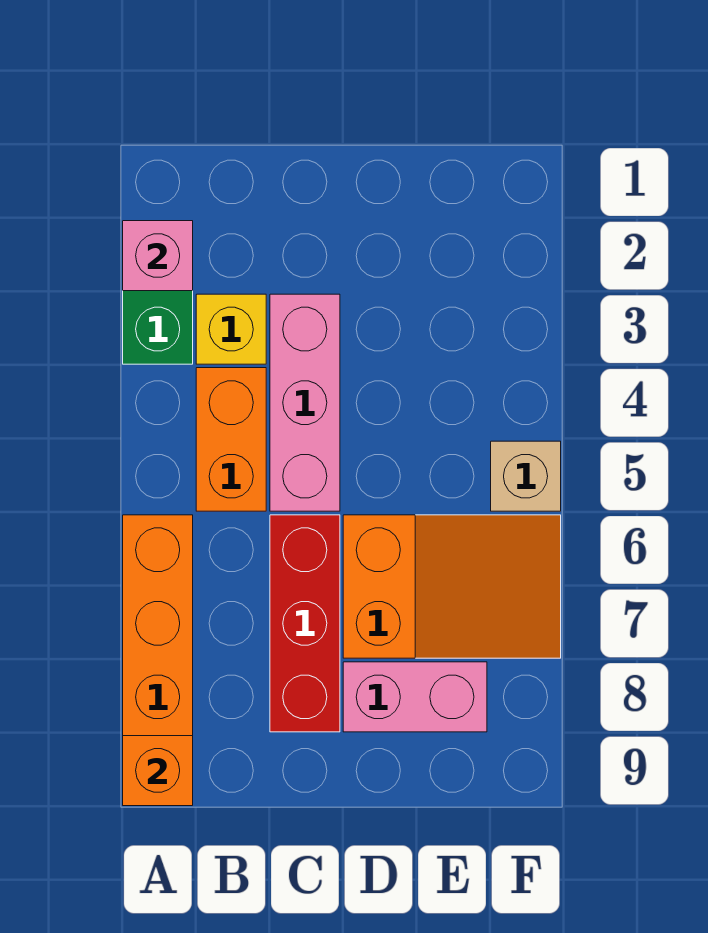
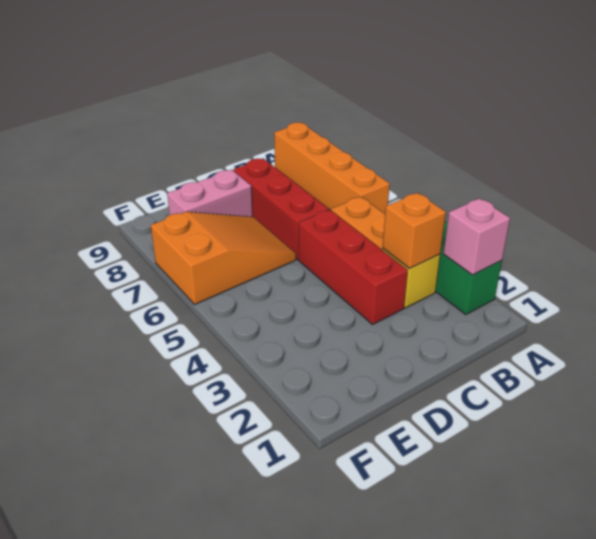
orange 1x1 brick [123,736,193,806] -> orange 1x1 brick moved to [383,193,446,268]
pink 1x3 brick [270,294,340,511] -> red 1x3 brick [299,210,408,324]
orange 2x3 slope [343,515,561,658] -> orange 2x3 slope turned to [151,212,296,304]
tan 1x1 brick [491,441,561,511] -> none

